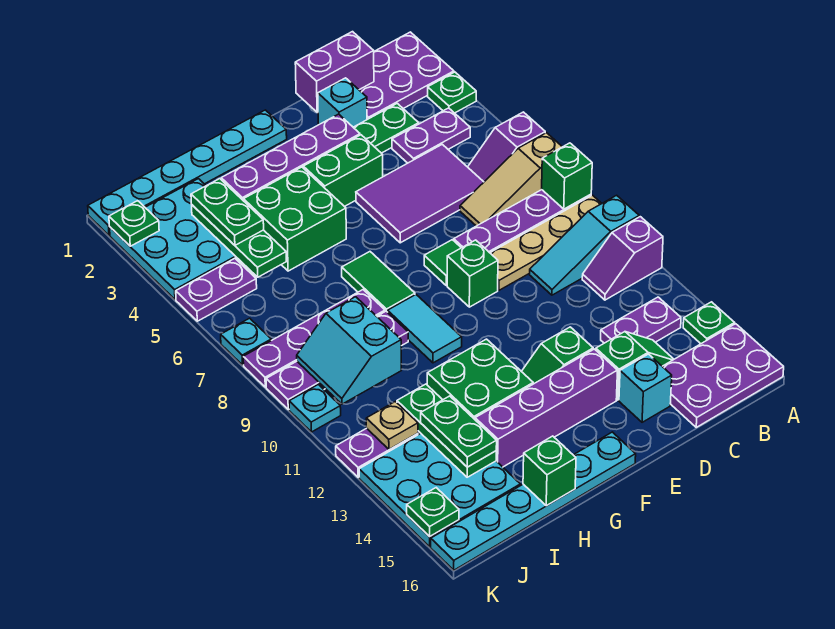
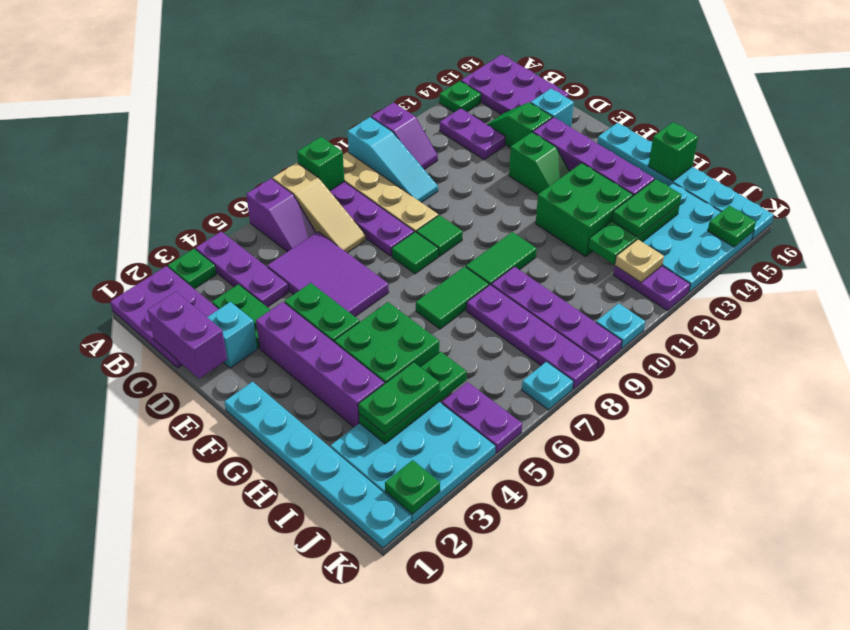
purple 1x2 plate [392,108,470,163] -> purple 1x3 plate [196,232,289,307]
green 1x1 brick [447,240,498,307] -> green 1x1 tile [416,215,463,256]
cyan 1x2 tile [388,295,462,363] -> green 1x2 tile [466,232,537,285]
cyan 2x2 slope [297,297,401,404] -> none

